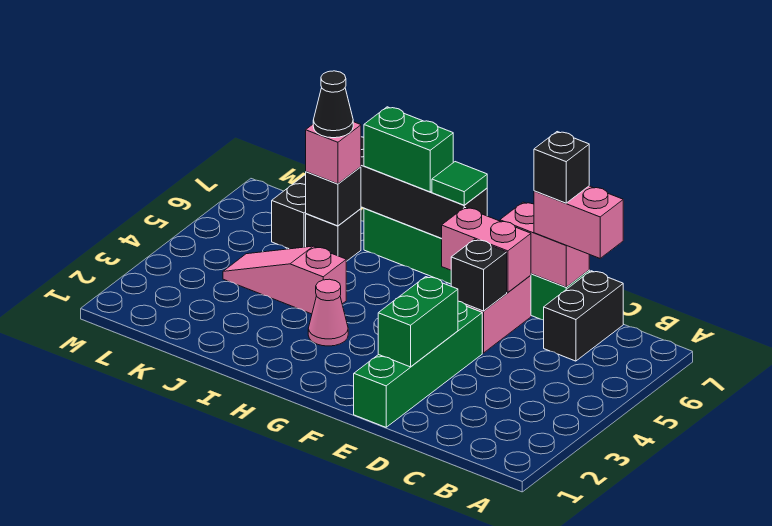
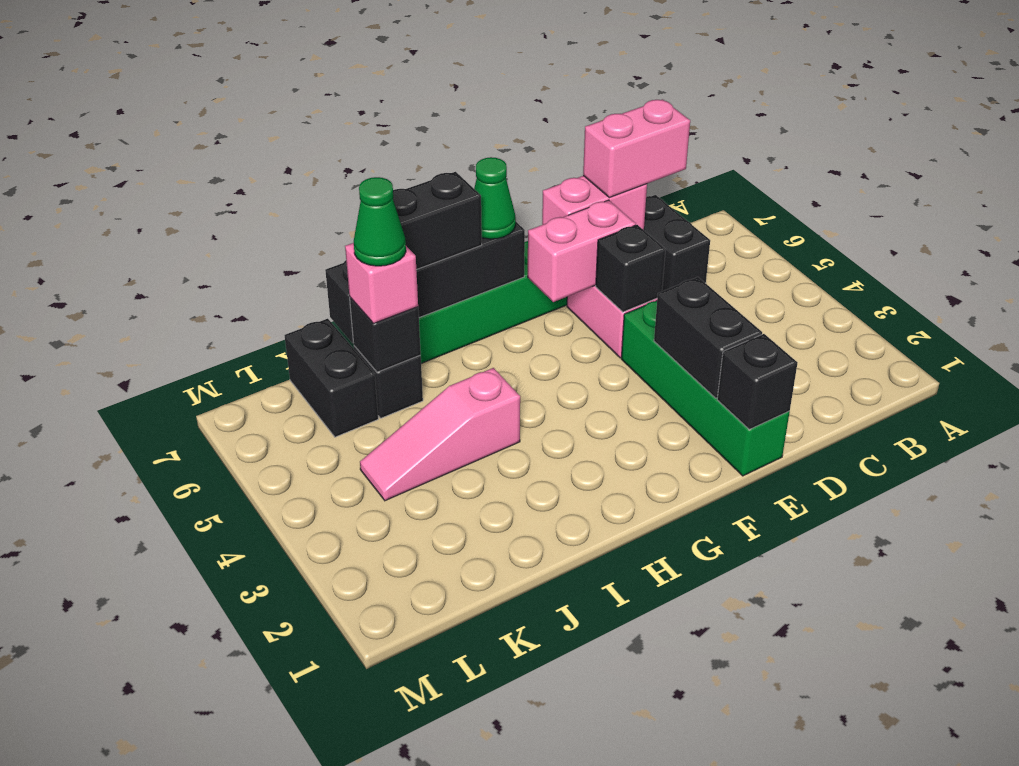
black 1x1 brick [534,132,589,203] -> black 1x1 brick moved to [717,334,797,429]
green 1x2 brick [378,277,458,367] -> black 1x2 brick [654,277,762,398]
green 1x1 tile [432,162,487,205] -> green 1x1 cone [474,157,516,239]
pink 1x1 cone [308,279,348,346] -> none
green 1x2 brick [364,107,453,192] -> black 1x2 brick [393,172,482,270]
black 1x1 cone [313,71,353,138] -> green 1x1 cone [354,177,406,266]

